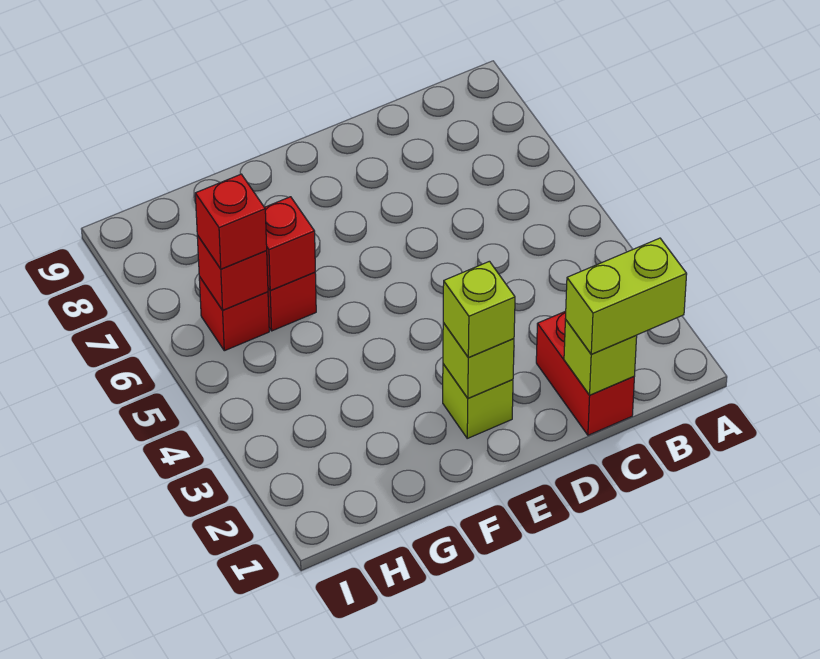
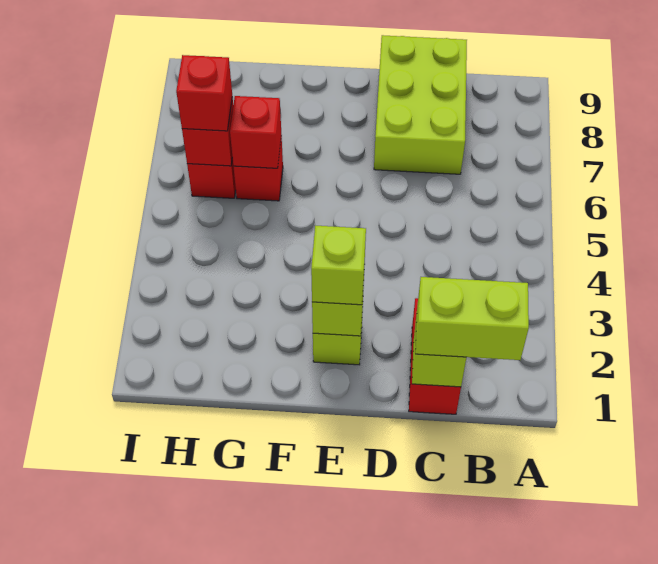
none -> lime 2x3 brick [374,35,467,174]

